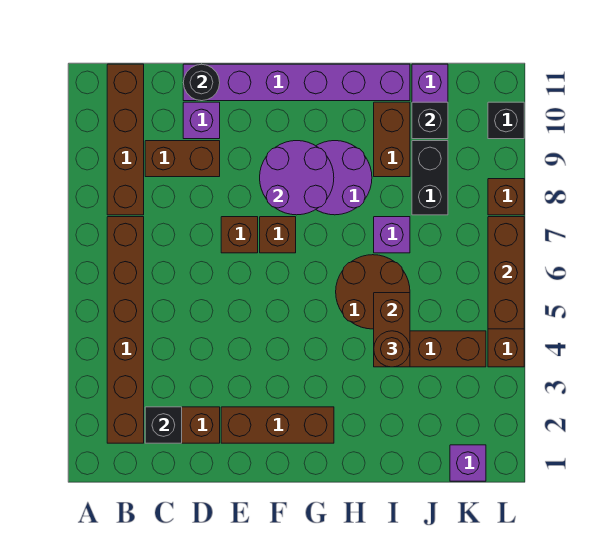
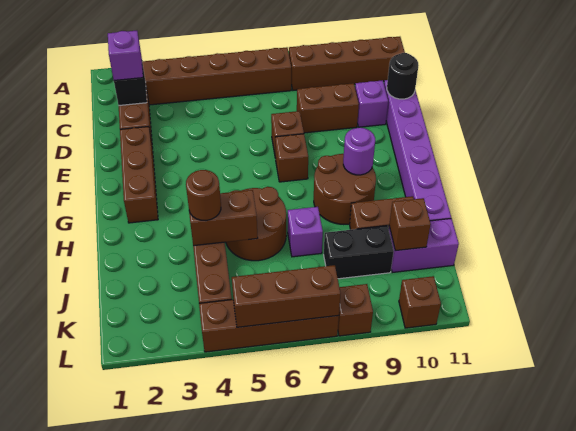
brown 1x2 brick [145,141,220,177] -> brown 1x2 brick turned to [297,83,359,133]
purple 2x2 round brick [260,141,334,215] -> purple 1x1 round brick [343,127,375,175]
purple 2x2 round brick [316,141,372,215] -> brown 2x2 round brick [314,154,376,224]
black 1x1 brick [412,102,448,139] -> brown 1x1 brick [389,198,431,251]
purple 1x1 brick [450,445,486,481] -> purple 1x1 brick moved to [108,31,143,80]
black 1x1 brick [488,102,524,139] -> brown 1x1 brick [399,276,441,328]

